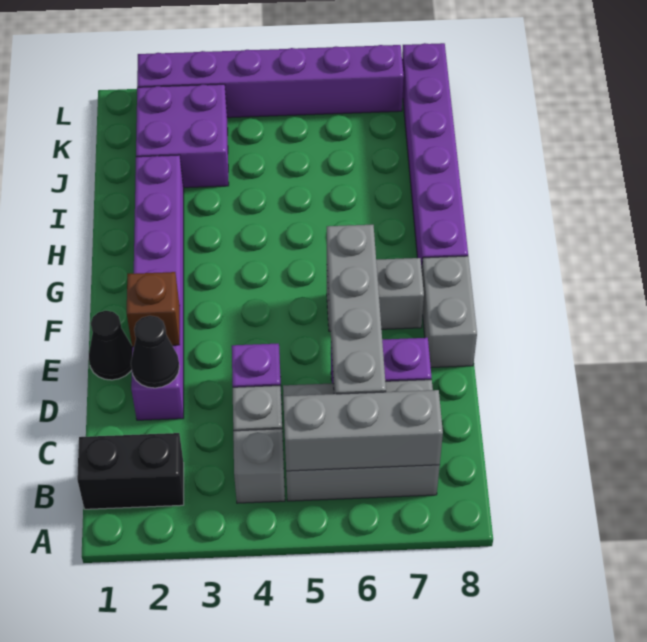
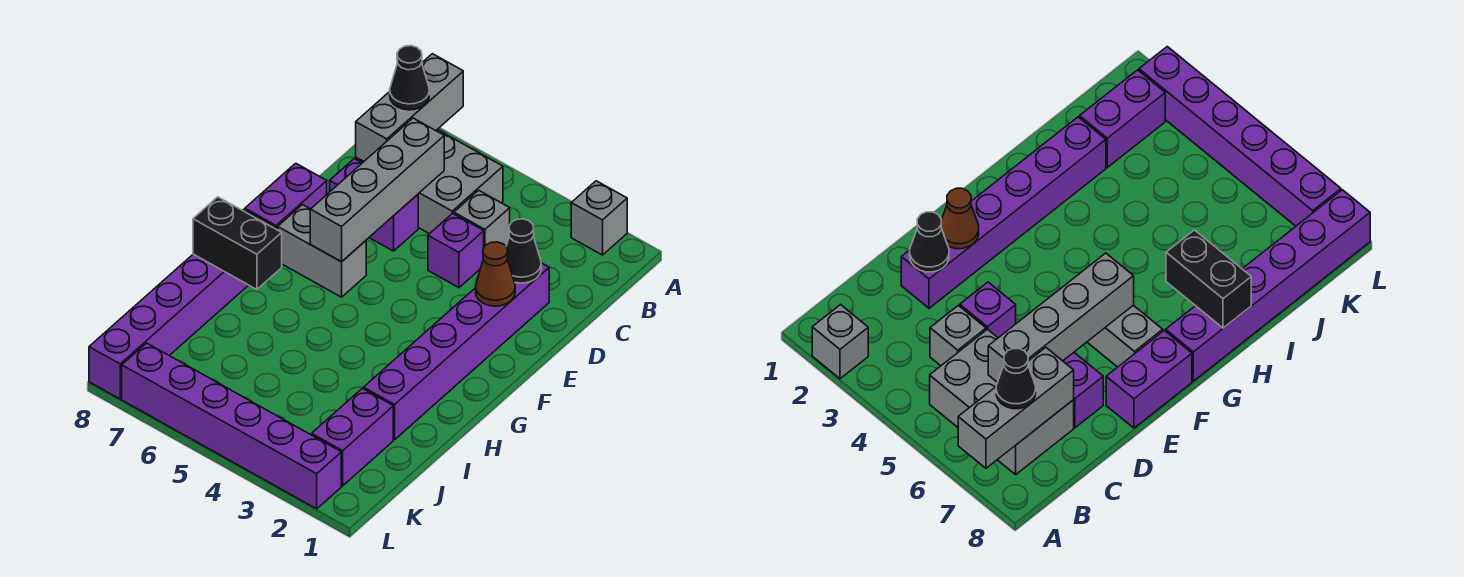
black 1x2 brick [77,433,184,509] -> black 1x2 brick moved to [193,197,282,289]
grey 1x1 brick [233,429,285,503] -> grey 1x1 brick moved to [571,181,627,255]
grey 1x3 brick [283,390,443,471] -> grey 1x3 brick turned to [356,54,463,161]
black 1x1 cone [89,311,132,380] -> black 1x1 cone moved to [390,46,429,110]
brown 1x1 brick [127,272,180,347] -> brown 1x1 cone [476,242,515,306]
grey 1x2 brick [422,256,477,367] -> purple 1x2 brick [245,163,327,230]
purple 2x2 brick [136,84,229,188] -> purple 1x2 brick [312,388,393,486]

